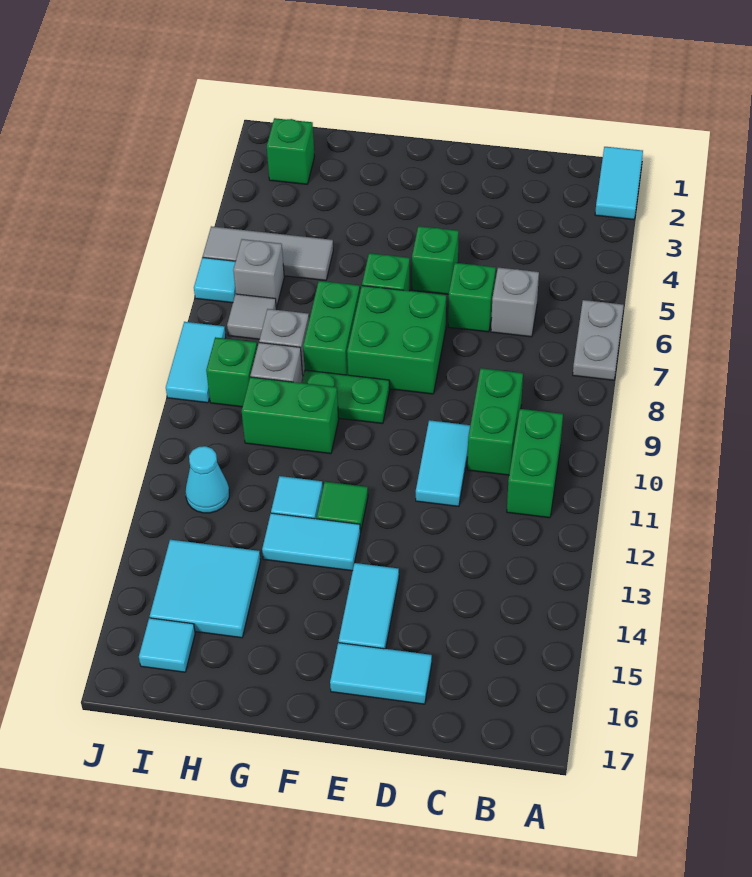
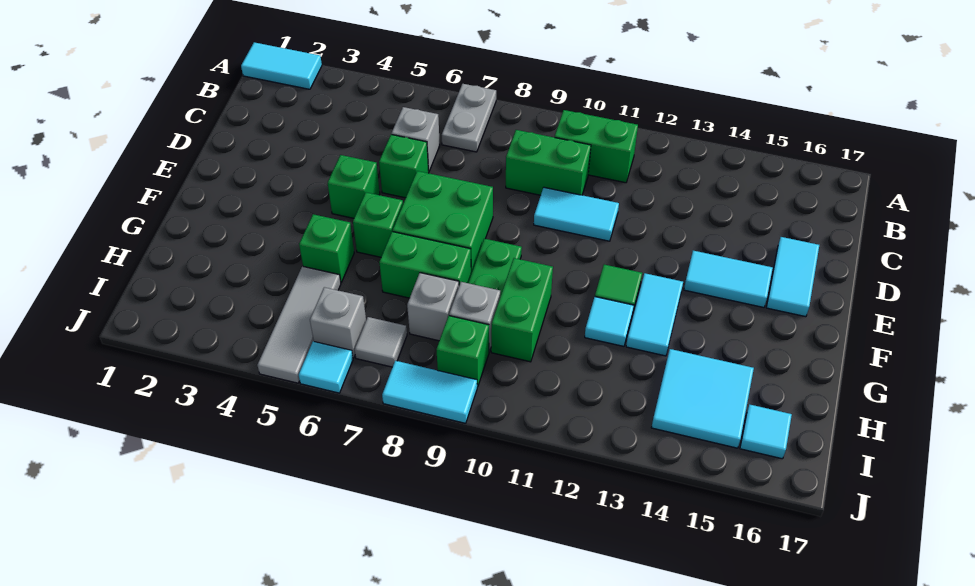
grey 1x2 plate [573,300,624,380] -> grey 1x2 plate turned to [442,84,496,152]
green 1x1 brick [267,118,315,184] -> green 1x1 brick moved to [299,214,354,282]
cyan 1x1 cone [186,446,229,513] -> none

